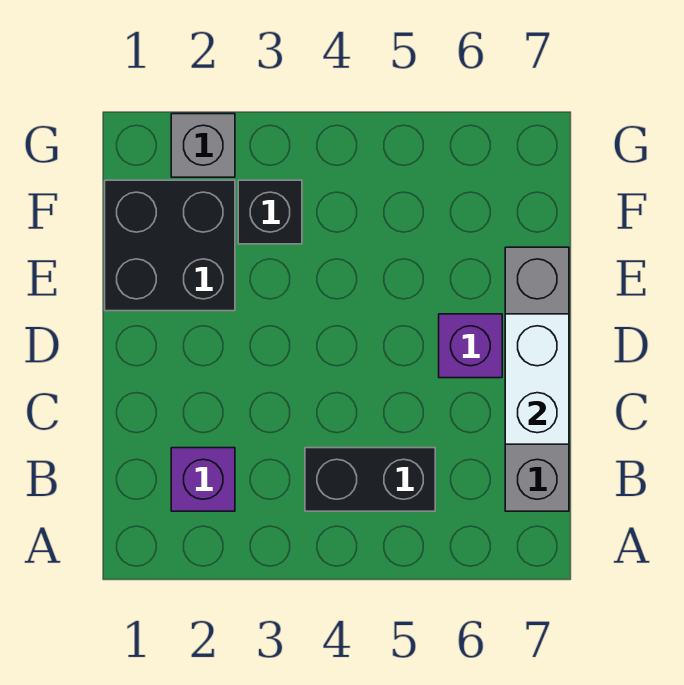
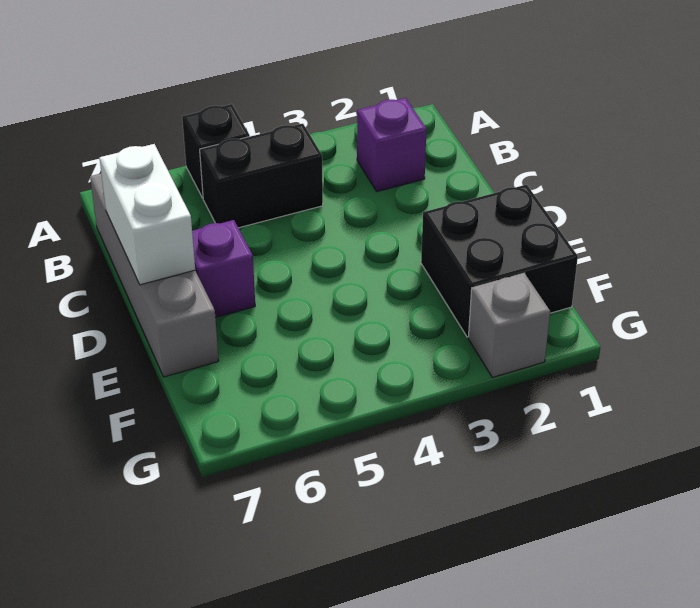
black 1x1 brick [238,180,302,244] -> black 1x1 brick moved to [182,104,250,198]

